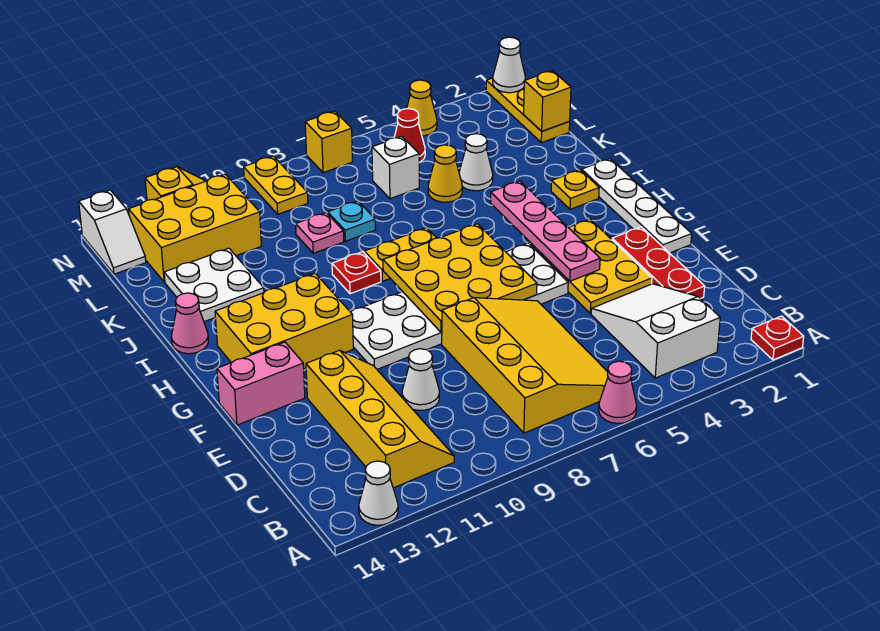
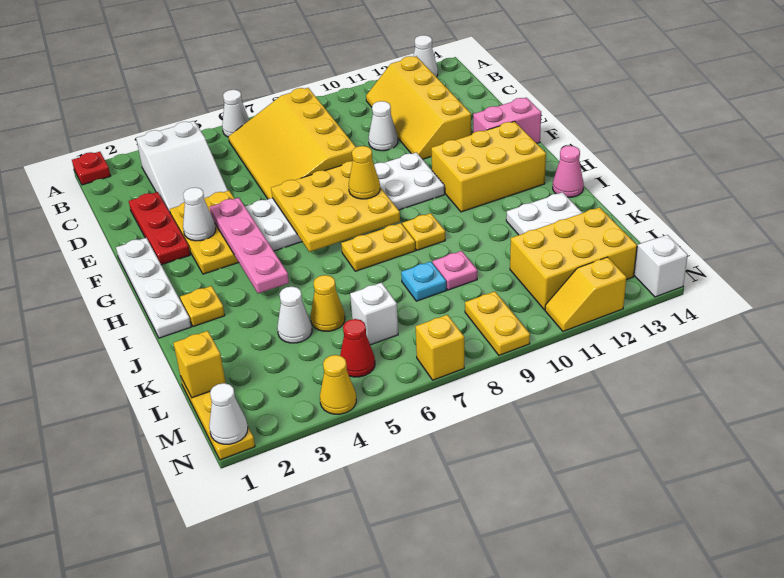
pink 1x1 cone [599,361,637,423] -> white 1x1 cone [222,90,249,137]
none -> white 1x1 cone [183,188,216,241]
none -> yellow 1x1 cone [349,146,380,199]
red 1x1 plate [332,252,381,294] -> yellow 1x1 plate [402,213,445,250]

